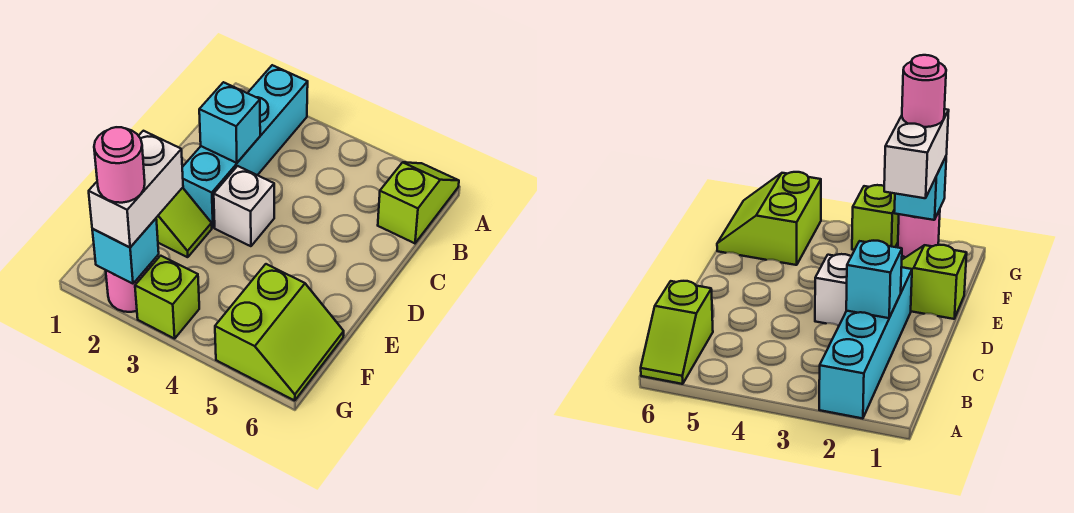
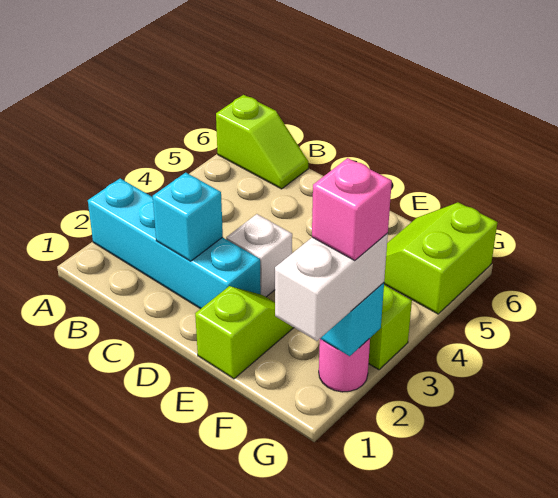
lime 1x2 slope [378,162,459,243] -> lime 1x2 slope turned to [216,95,308,189]
white 1x2 brick [89,131,183,247] -> white 1x2 brick turned to [275,233,388,341]
lime 2x2 slope [215,264,344,401] -> lime 2x2 slope turned to [384,202,498,314]
pink 1x1 round brick [94,127,145,203] -> pink 1x1 brick [312,158,392,261]

